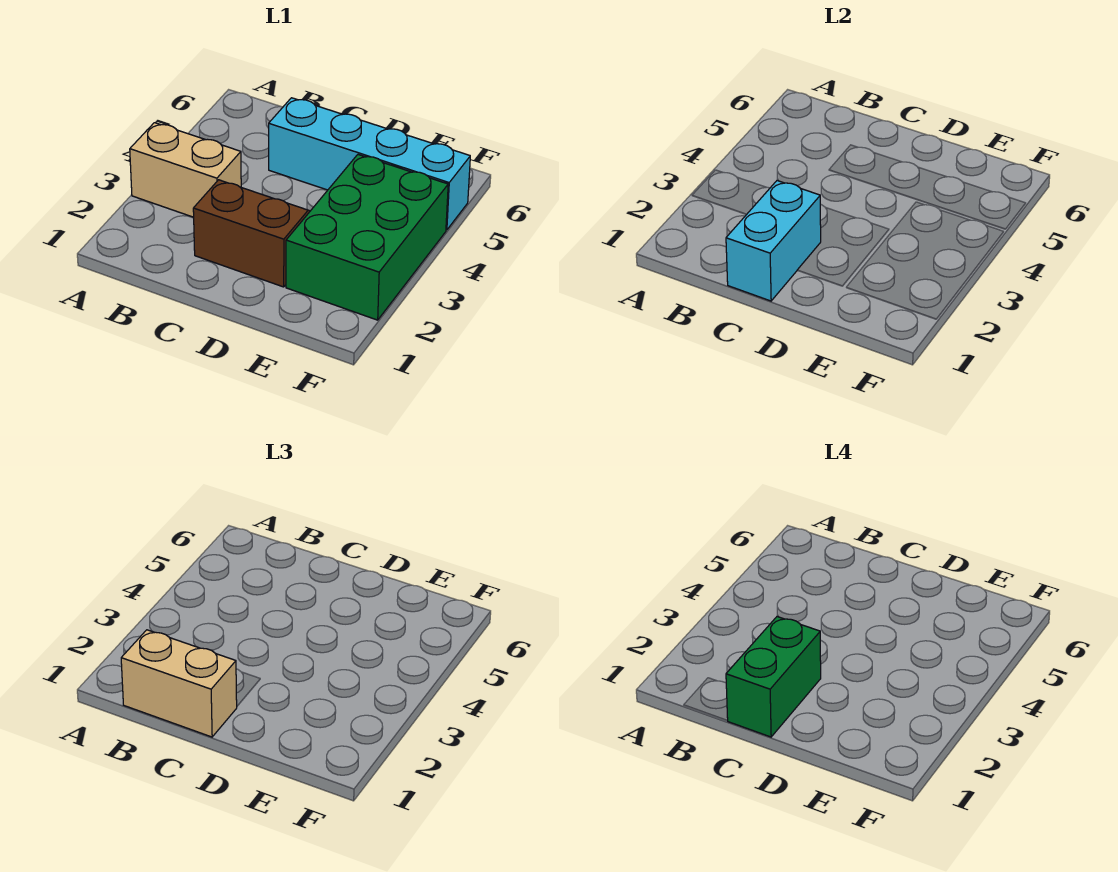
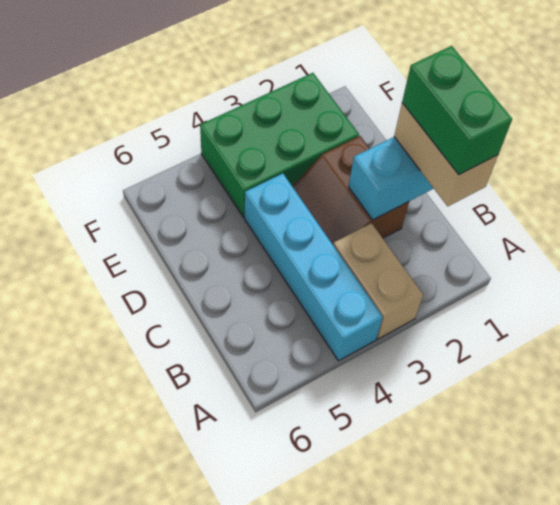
green 1x2 brick [726,617,821,737] -> green 1x2 brick turned to [402,46,512,175]
cyan 1x4 brick [269,98,470,230] -> cyan 1x4 brick moved to [245,173,383,361]

